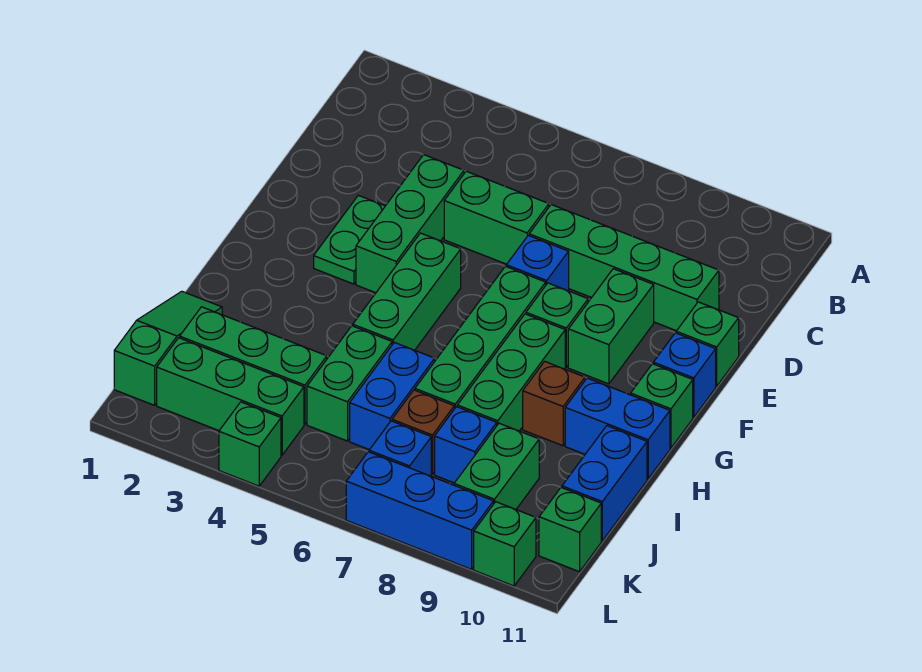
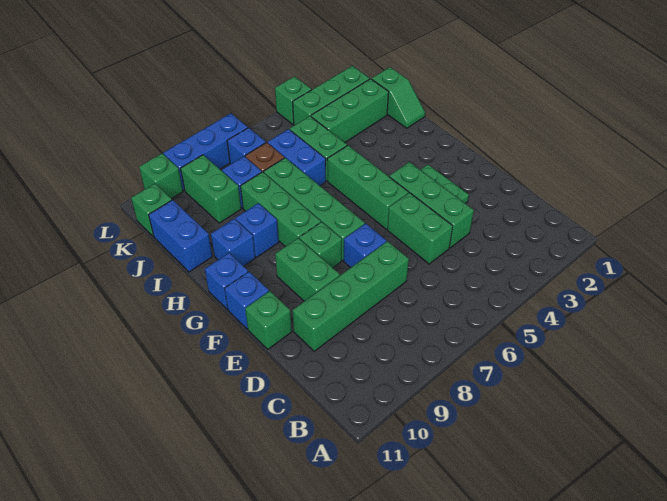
green 1x2 brick [444,171,549,264] -> green 1x2 brick turned to [387,193,453,264]
green 1x1 brick [631,364,693,448] -> blue 1x1 brick [205,253,248,309]
brown 1x1 brick [523,361,585,446] -> blue 1x1 brick [236,203,279,257]
blue 1x2 brick [565,378,670,479] -> blue 1x1 brick [211,219,255,266]
green 1x3 slope [114,291,222,405] -> green 1x2 slope [372,67,425,128]

